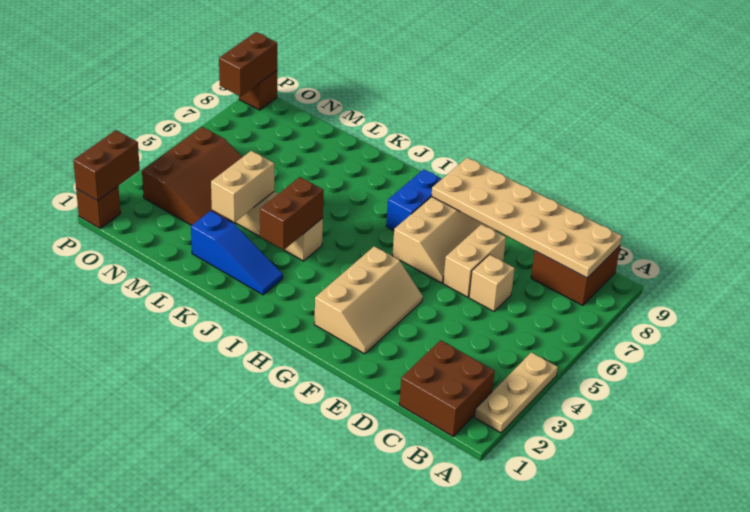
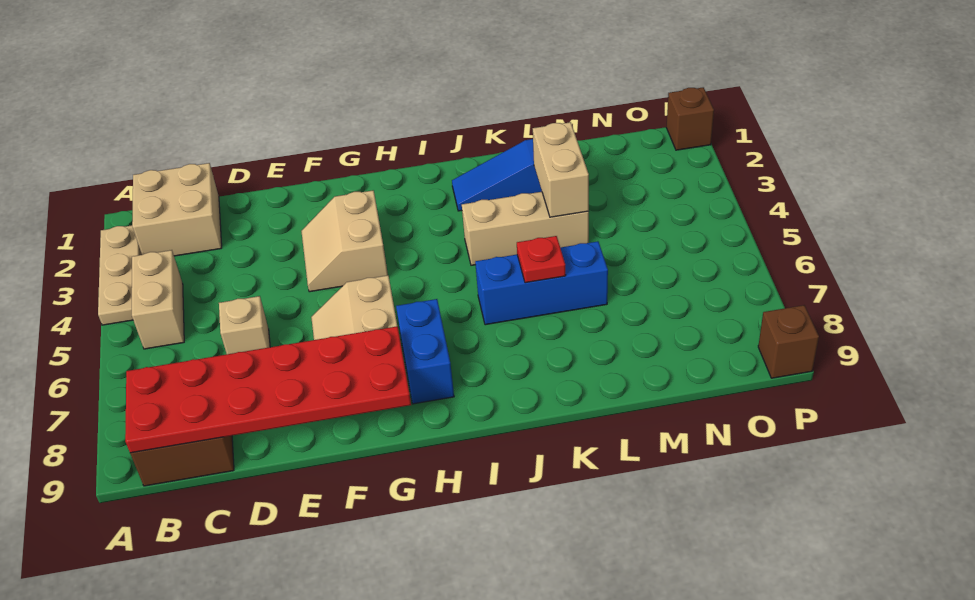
brown 2x2 brick [399,340,495,436] -> tan 2x2 brick [132,163,222,256]
tan 2x6 plate [431,158,622,278] -> red 2x6 plate [125,326,411,453]
tan 1x2 brick [443,224,506,297] -> tan 1x2 brick moved to [132,250,184,349]
tan 2x3 slope [314,246,423,354] -> tan 2x2 slope [301,190,388,292]
brown 1x2 brick [260,177,324,250] -> none
none -> blue 1x3 brick [475,241,608,325]
none -> red 1x1 plate [517,236,566,283]
brown 3x3 slope [142,127,242,225] -> none
brown 1x2 brick [73,130,140,201] -> none
brown 1x2 brick [219,32,277,96] -> none

